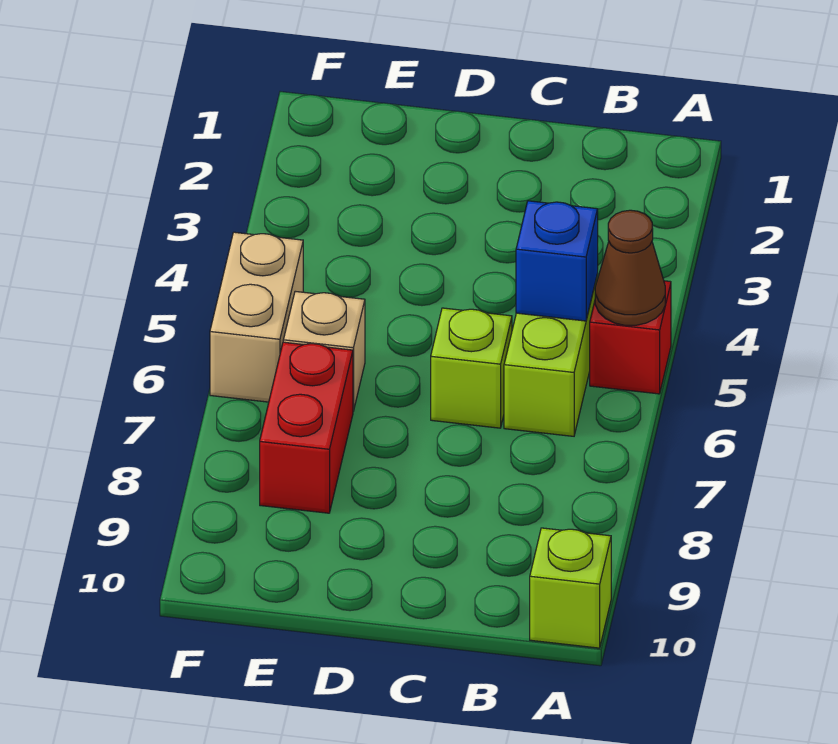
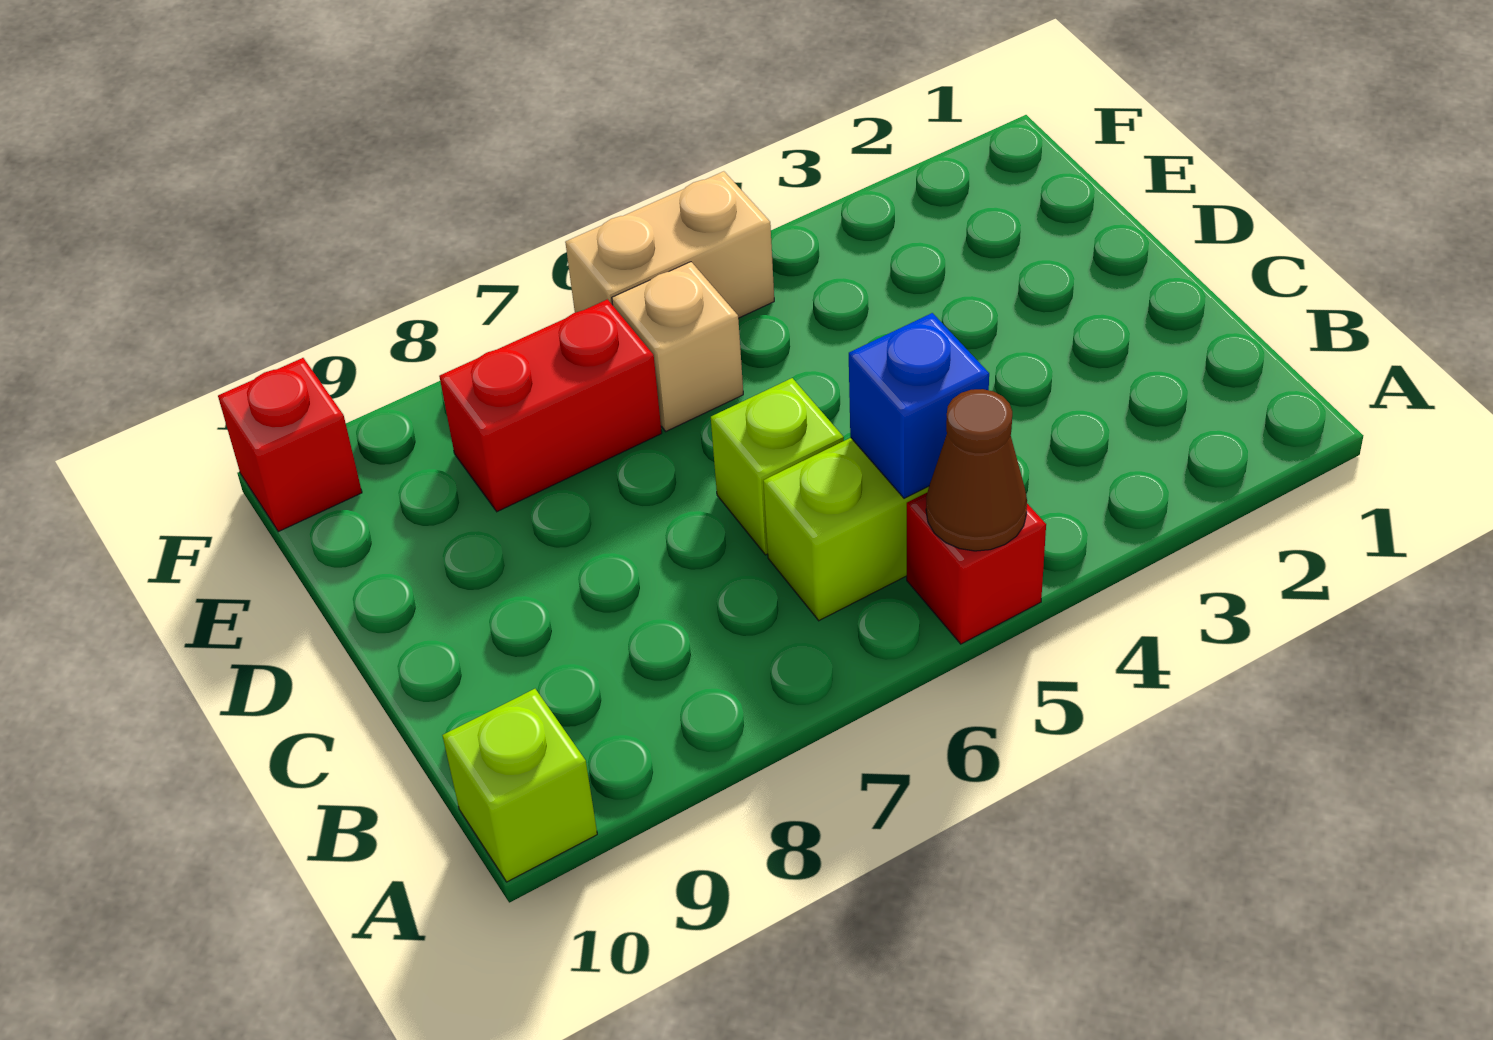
none -> red 1x1 brick [218,358,362,532]

